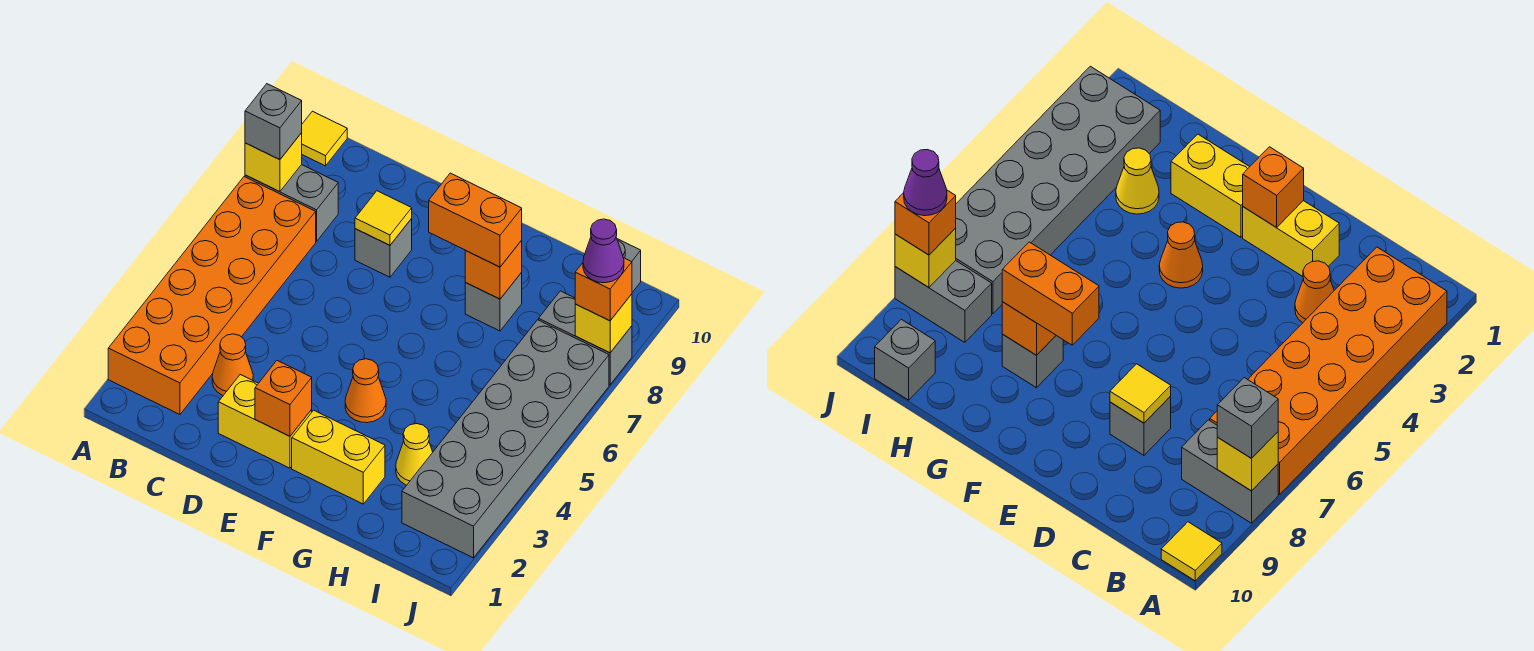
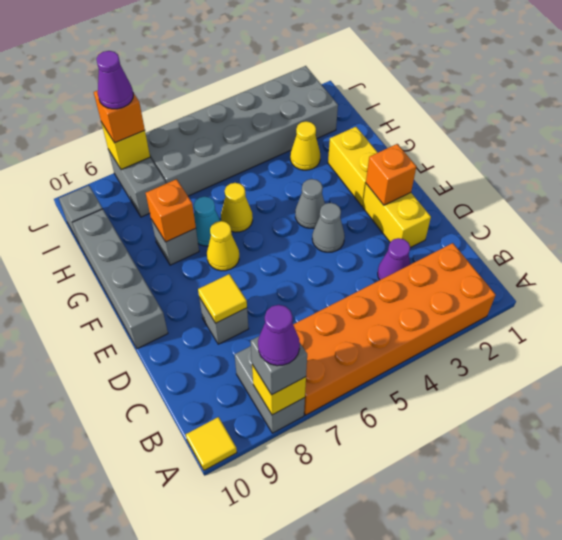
none -> purple 1x1 cone [258,305,300,366]
orange 1x1 cone [212,334,253,395] -> purple 1x1 cone [378,238,410,280]
none -> grey 1x1 cone [312,203,345,252]
none -> grey 1x4 brick [72,209,168,349]
orange 1x1 cone [345,359,386,423] -> grey 1x1 cone [295,179,325,228]
none -> yellow 1x1 cone [207,221,239,271]
orange 1x2 brick [429,173,522,267] -> none
none -> yellow 1x1 cone [221,183,253,232]
none -> cyan 1x1 cone [194,196,220,246]

